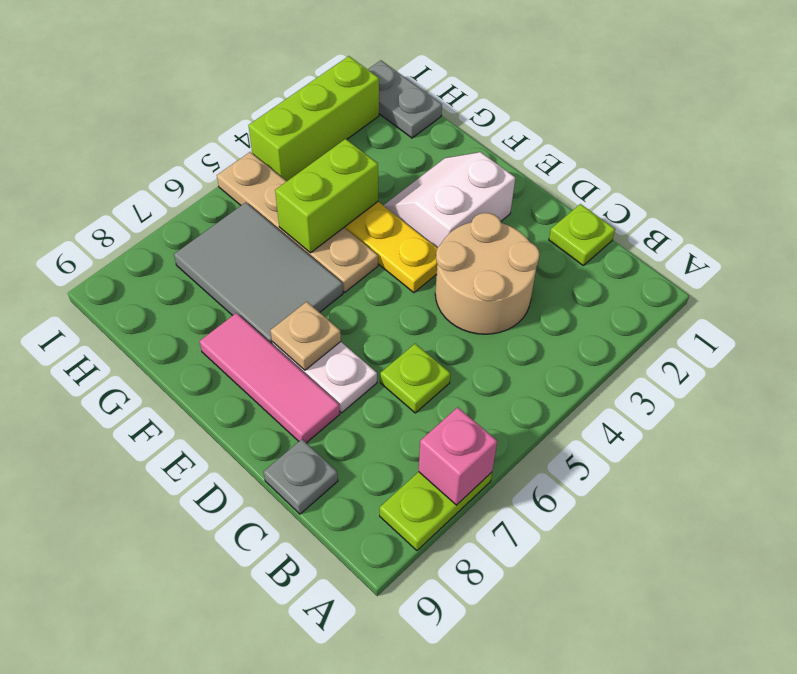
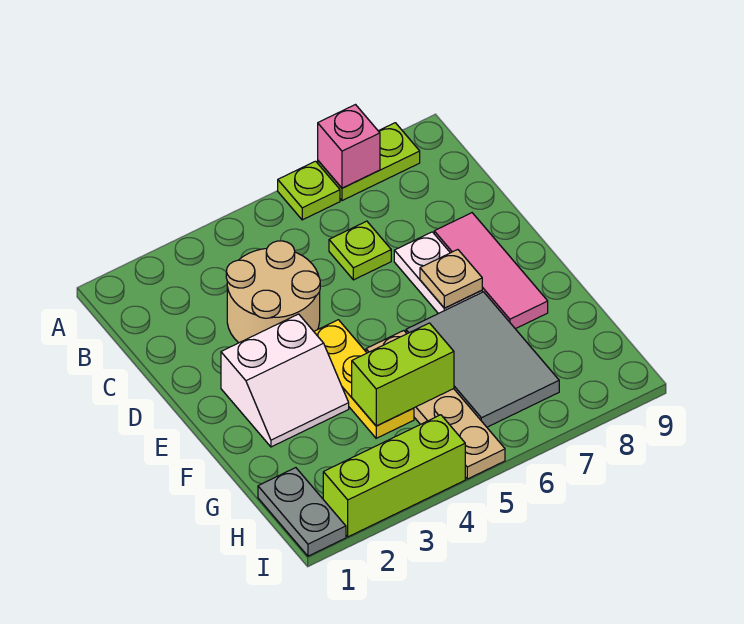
lime 1x1 plate [549,204,615,265] -> lime 1x1 plate moved to [278,161,340,220]
grey 1x1 plate [263,439,338,514] -> none

